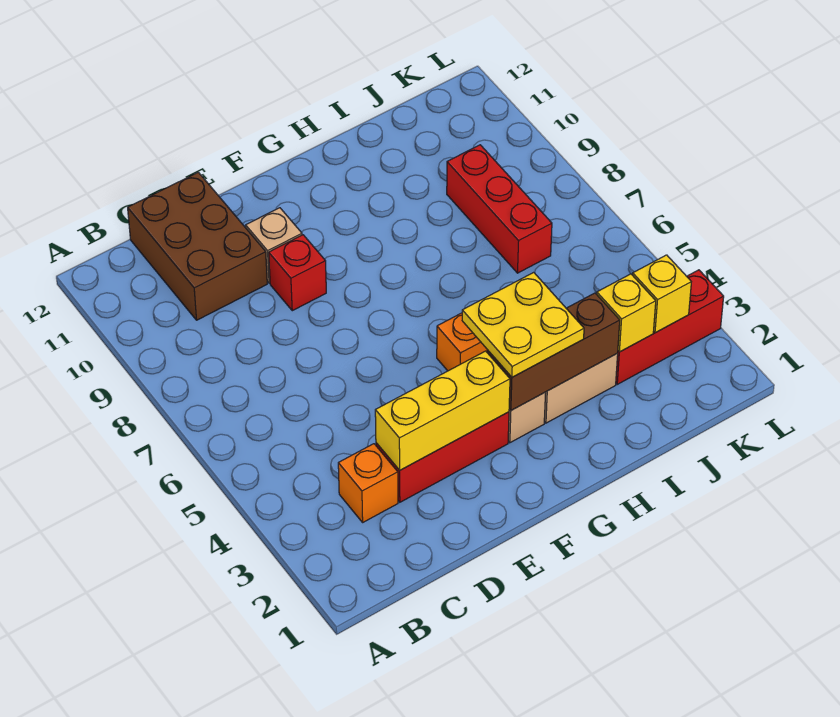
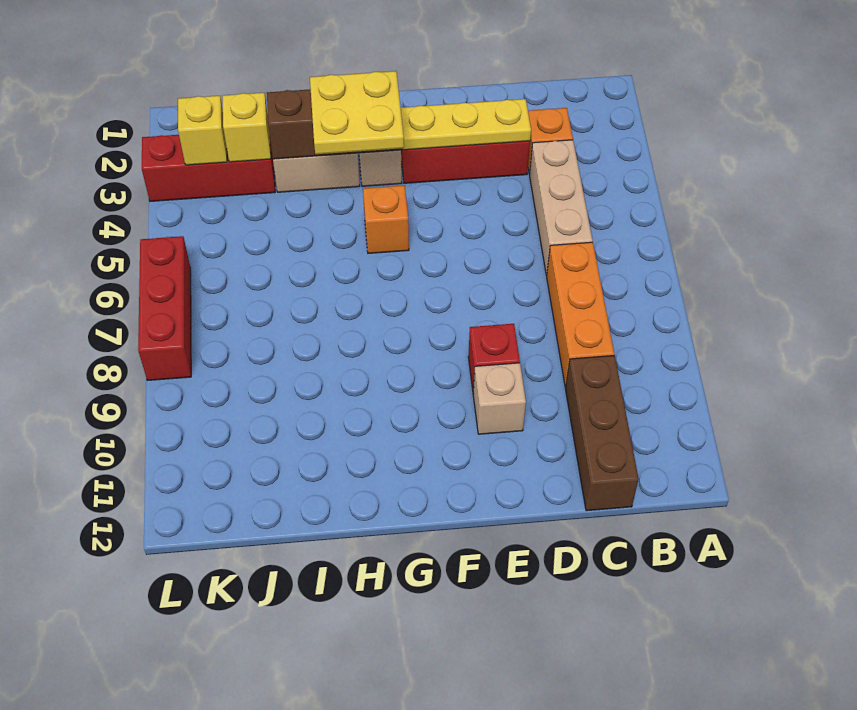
none -> tan 1x3 brick [530,140,593,276]
none -> orange 1x3 brick [547,242,614,387]
brown 2x3 brick [128,172,267,320] -> brown 1x3 brick [566,356,639,511]
yellow 1x3 brick [375,351,510,470] -> yellow 1x3 plate [401,99,531,150]
red 1x3 brick [447,145,552,273] -> red 1x3 brick moved to [138,236,191,380]

